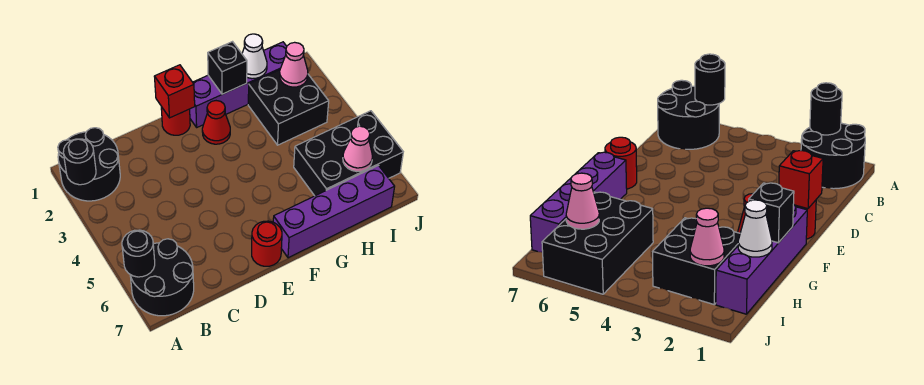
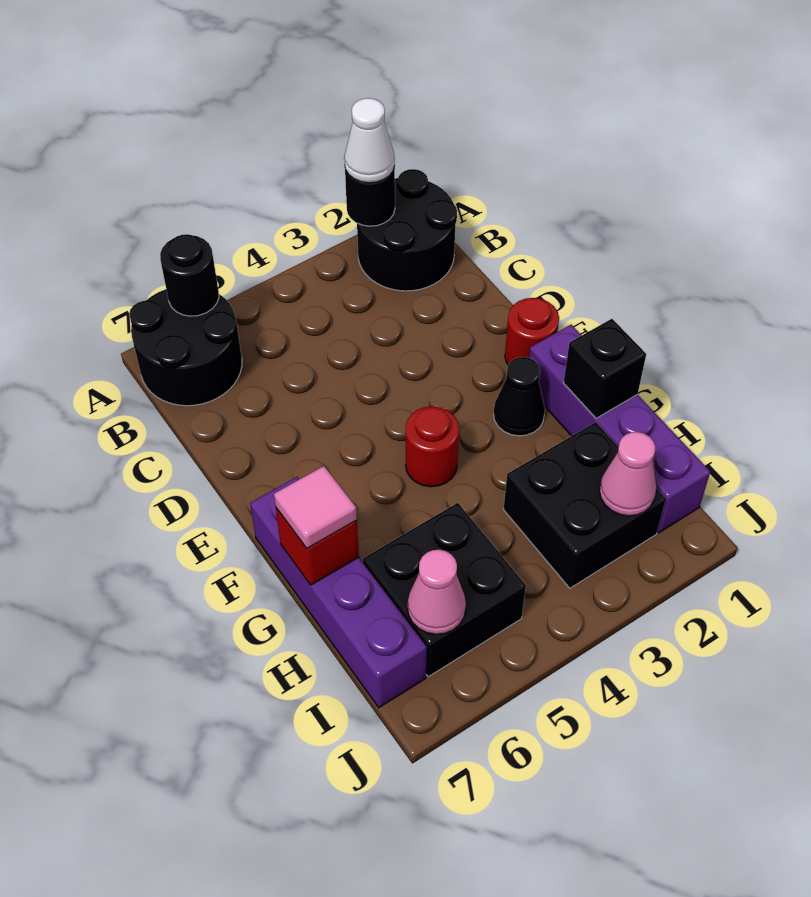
red 1x1 brick [154,65,195,118] -> red 1x1 brick moved to [276,508,359,585]
red 1x1 round brick [252,221,282,266] -> red 1x1 round brick moved to [406,406,459,487]
red 1x1 cone [202,101,230,144] -> black 1x1 cone [493,357,545,436]
none -> pink 1x1 tile [274,466,357,548]
white 1x1 cone [242,34,267,79] -> white 1x1 cone moved to [344,98,395,183]
black 2x3 brick [294,111,403,196] -> black 2x2 brick [363,503,526,677]

